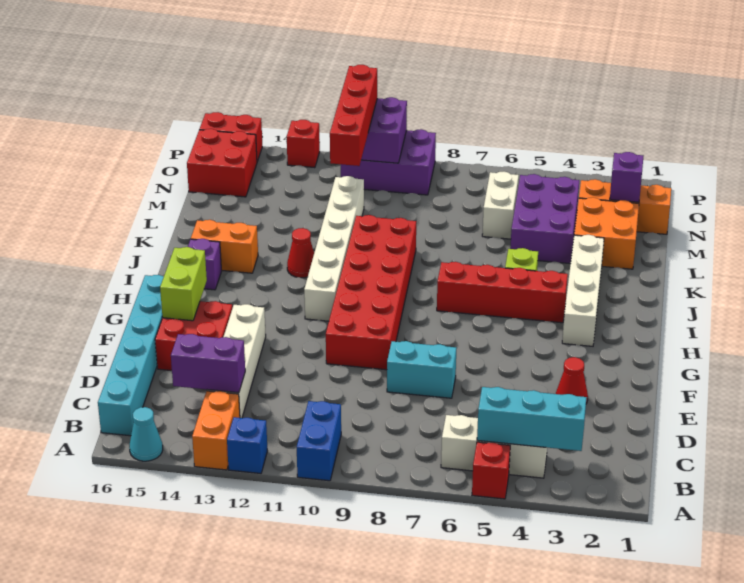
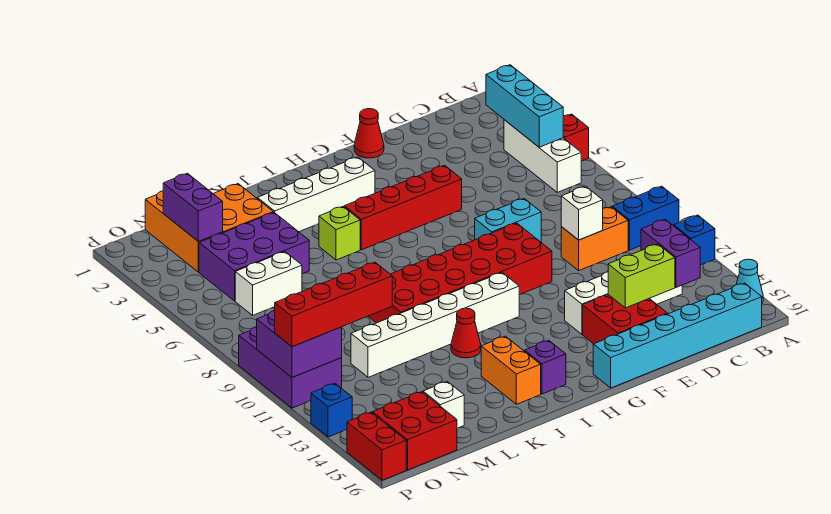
orange 1x2 brick [192,391,240,470] -> orange 1x2 brick moved to [561,207,628,270]
none -> white 1x1 brick [561,186,603,240]
red 1x1 cone [556,357,588,404] -> red 1x1 cone moved to [354,109,384,158]
cyan 1x2 brick [387,341,456,398] -> cyan 1x2 brick turned to [475,199,541,242]
lime 1x2 brick [160,247,207,321] -> lime 1x2 brick moved to [608,244,675,308]
red 1x4 brick [437,262,568,323] -> red 1x4 brick turned to [344,165,462,250]
none -> white 1x1 brick [423,381,464,428]
purple 1x1 brick [610,152,643,202] -> purple 1x2 brick [163,173,223,242]
red 1x1 brick [287,120,320,168] -> blue 1x1 brick [311,383,352,437]

